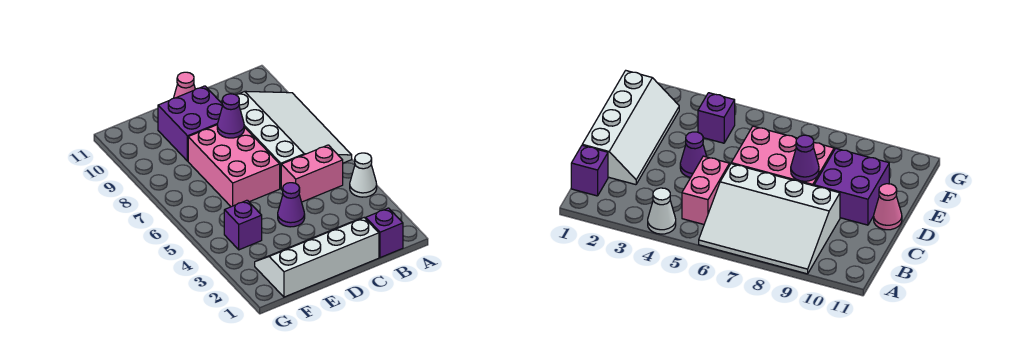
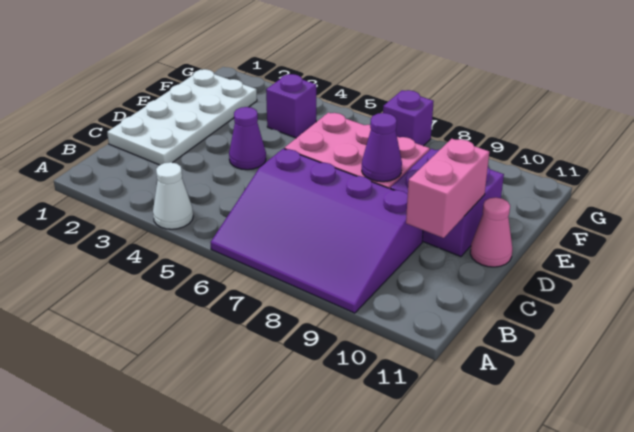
white 3x4 slope [221,91,352,188] -> purple 3x4 slope [211,149,423,313]
purple 1x1 brick [366,208,403,258] -> purple 1x1 brick moved to [383,90,434,146]
pink 1x2 brick [281,145,343,202] -> pink 1x2 brick moved to [406,139,489,238]
white 2x4 slope [255,218,379,297] -> white 2x4 plate [107,69,257,165]

